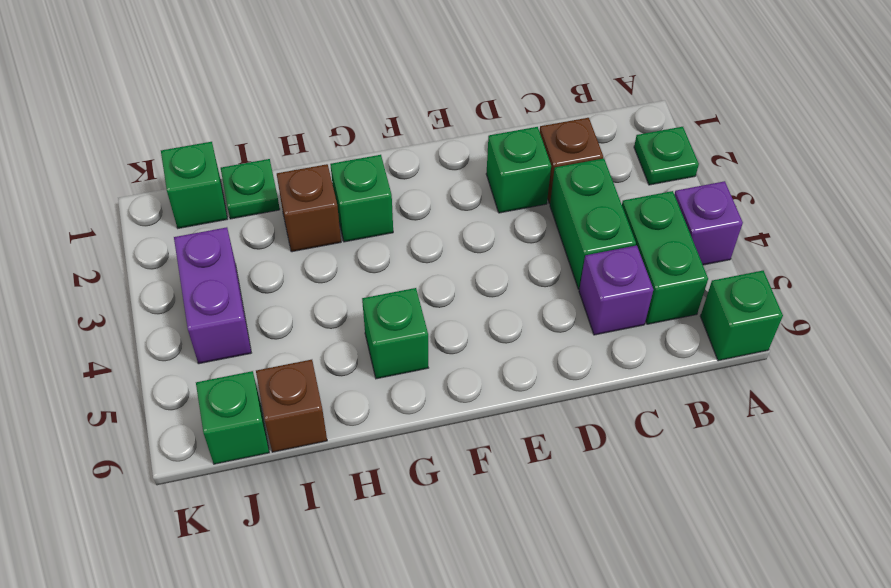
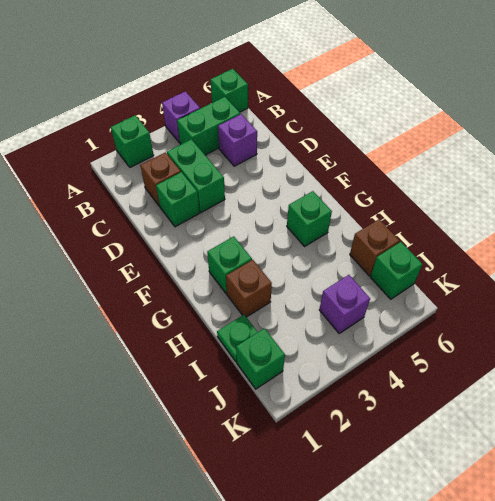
green 1x1 plate [634,127,699,185] -> green 1x1 brick [111,115,154,167]
green 1x2 brick [550,158,636,289] -> green 1x2 brick turned to [167,139,225,212]
purple 1x2 brick [174,227,251,364] -> purple 1x1 brick [319,275,370,333]

